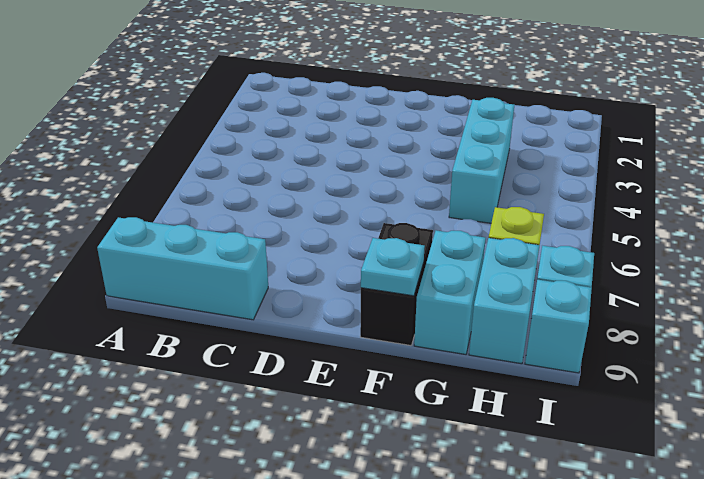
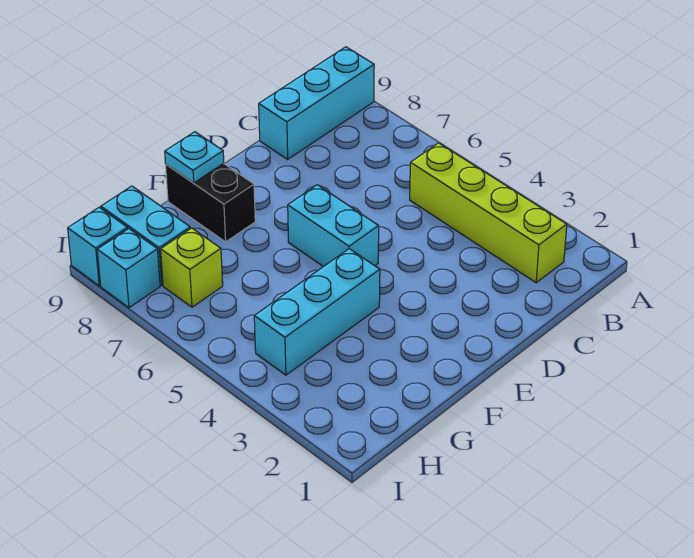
none -> lime 1x4 brick [410,143,567,283]
cyan 1x3 brick [449,98,514,223] -> cyan 1x3 brick turned to [254,249,380,375]
cyan 1x2 brick [414,230,486,354] -> cyan 1x2 brick moved to [288,185,379,267]

